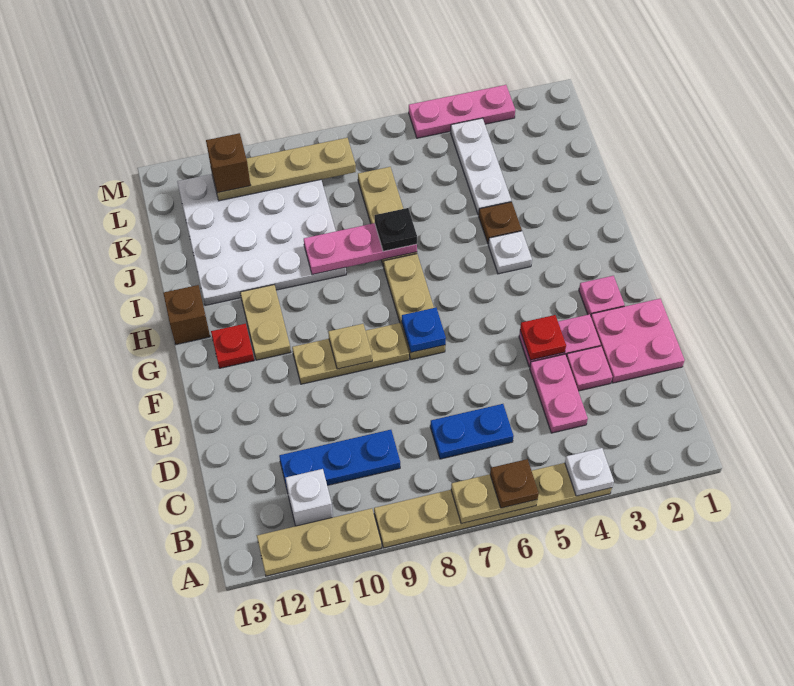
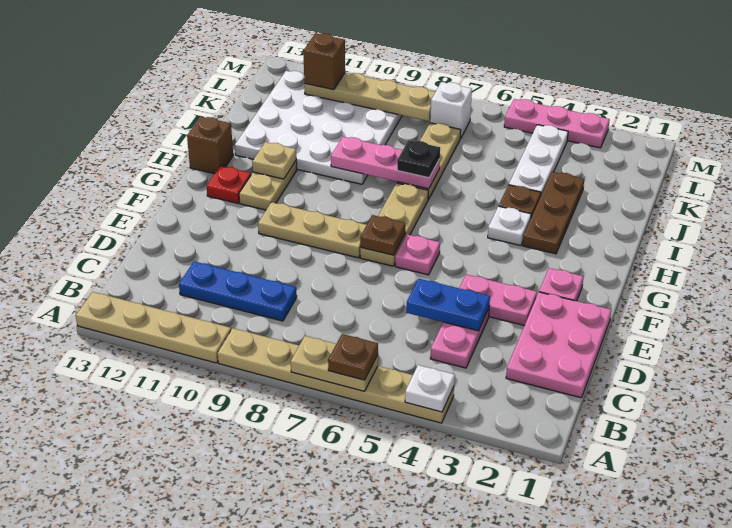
tan 1x3 plate [257,508,381,576] -> tan 1x4 plate [76,292,231,363]
white 1x1 brick [286,469,333,526] -> white 1x1 brick moved to [430,82,472,139]
blue 1x2 plate [430,404,514,459] -> blue 1x2 plate moved to [406,279,490,331]
pink 2x2 plate [591,299,685,383] -> pink 2x3 plate [506,292,611,398]
pink 1x1 plate [566,346,613,391] -> pink 1x1 plate moved to [395,234,440,275]
red 1x1 plate [520,315,566,360] -> none
blue 1x1 plate [402,308,446,353] -> brown 1x1 plate [360,215,405,255]
tan 1x1 plate [328,324,372,369] -> tan 1x1 plate moved to [252,142,296,179]
none -> brown 1x3 plate [523,172,584,254]

